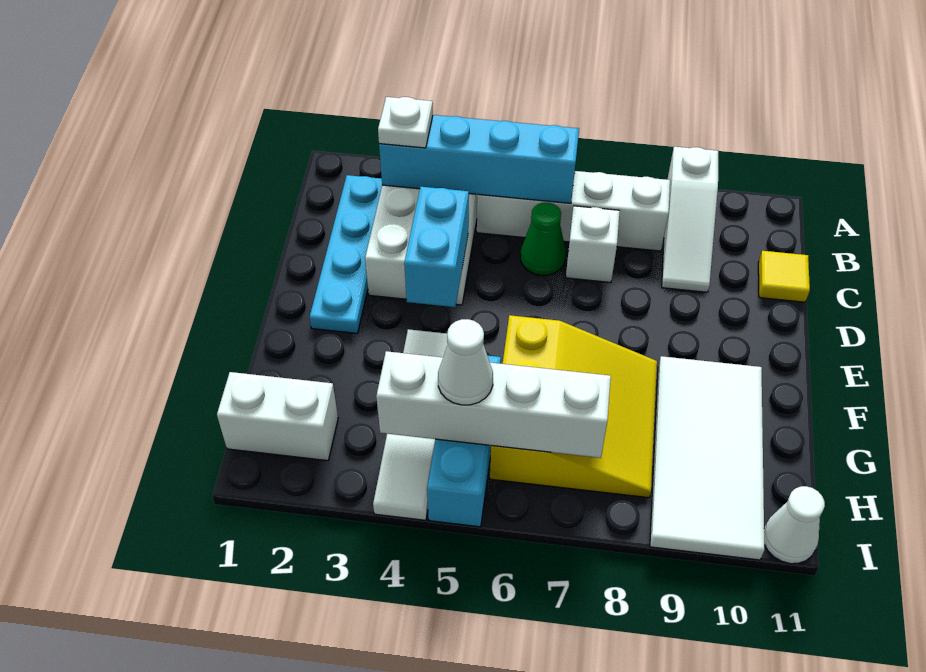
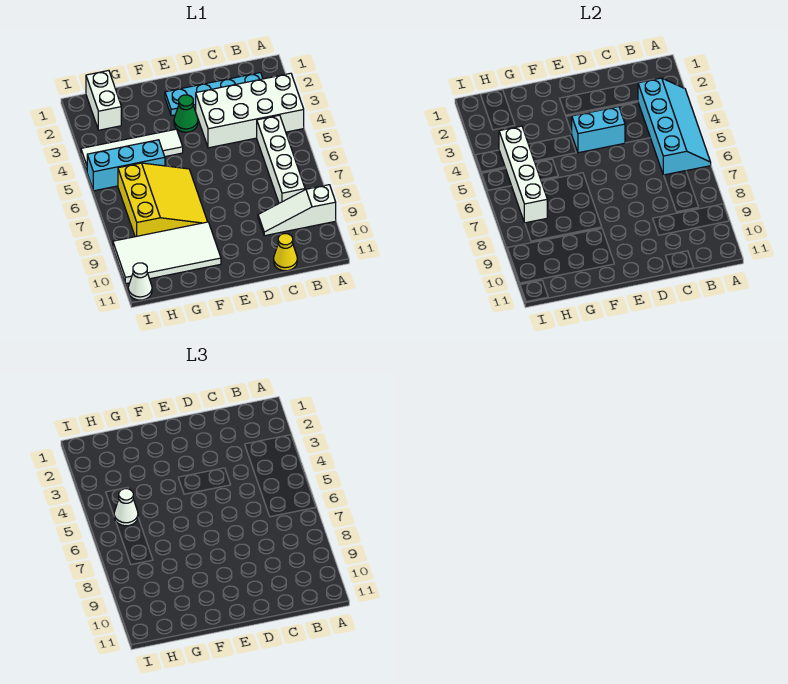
white 1x1 plate [378,97,433,148] -> none
green 1x1 cone [520,203,566,275] -> green 1x1 cone moved to [174,95,198,132]
white 1x1 brick [566,206,620,282] -> none
yellow 1x1 tile [758,251,810,302] -> yellow 1x1 cone [274,234,297,271]
yellow 3x3 slope [490,315,657,498] -> yellow 3x3 slope turned to [118,163,207,237]

